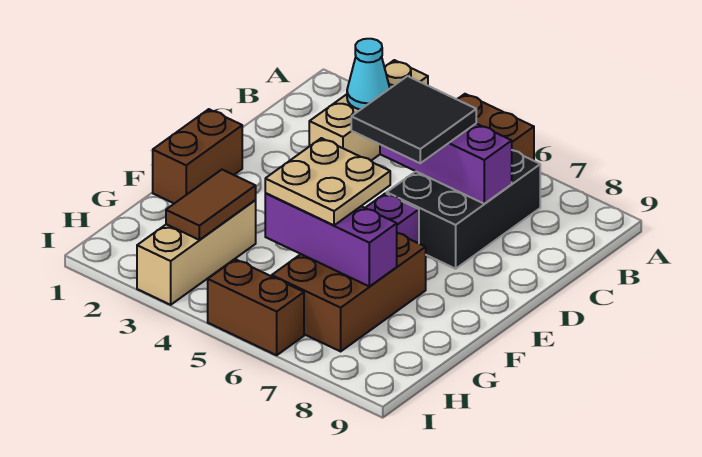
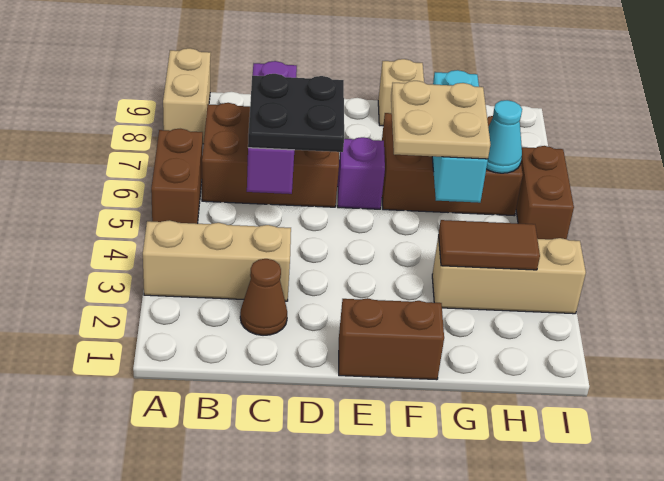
none -> tan 1x2 brick [163,48,211,144]
cyan 1x1 cone [347,39,390,110] -> cyan 1x1 cone moved to [486,100,522,173]
black 2x3 brick [387,150,540,269] -> brown 2x3 brick [202,103,339,207]
none -> brown 1x1 cone [240,259,287,335]
black 2x2 tile [351,76,476,163] -> black 2x2 plate [248,74,344,152]
none -> tan 1x1 brick [378,59,424,126]
purple 1x3 brick [265,193,397,286] -> cyan 1x3 brick [432,70,488,203]

